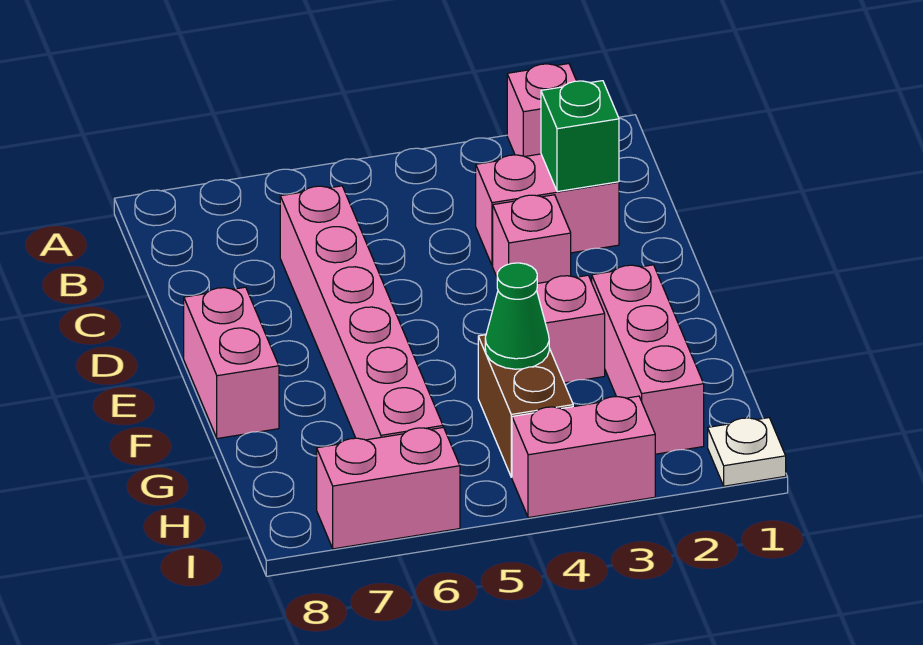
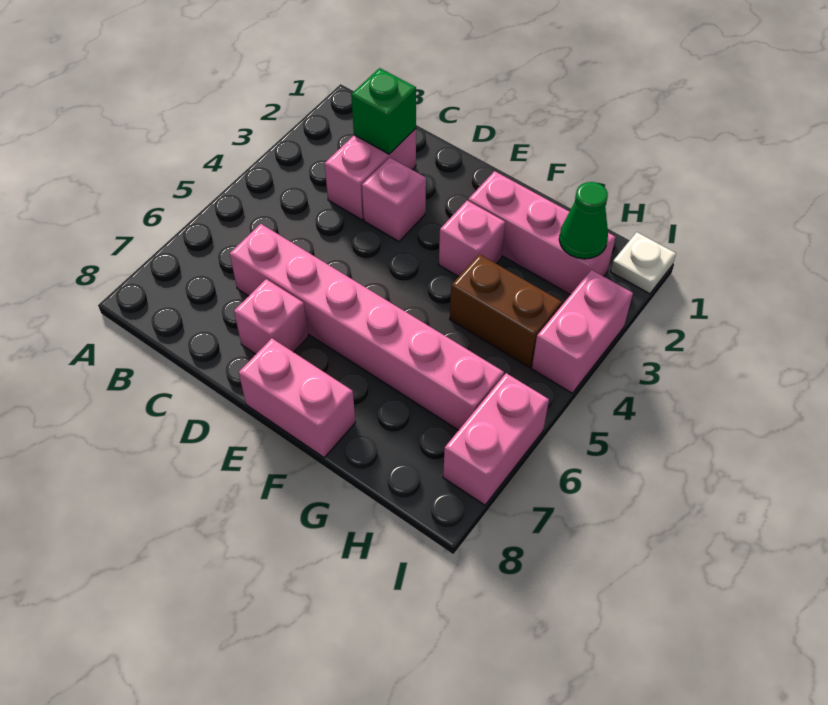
pink 1x1 brick [507,64,576,157] -> pink 1x1 brick moved to [234,279,308,354]
green 1x1 cone [485,263,549,369] -> green 1x1 cone moved to [559,182,608,259]

